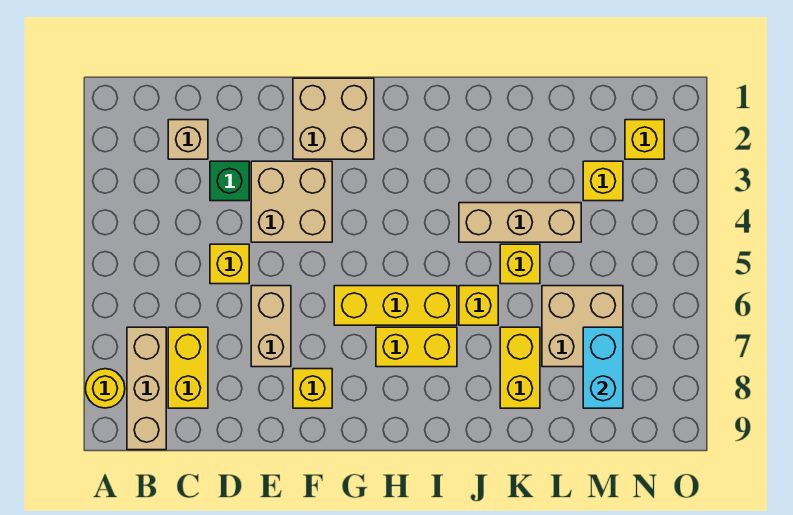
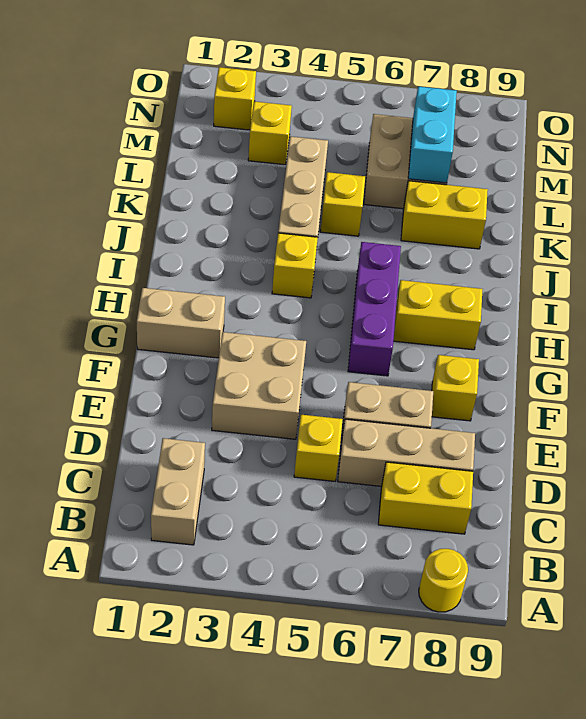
tan 1x3 brick [127,327,166,450] -> tan 1x3 brick moved to [338,419,475,486]
tan 1x1 brick [168,120,208,159] -> tan 1x2 brick [151,438,205,545]
green 1x1 brick [210,161,249,201] -> none
tan 2x2 brick [293,78,374,159] -> tan 1x2 brick [137,288,225,358]
yellow 1x3 brick [334,286,457,325] -> purple 1x3 brick [348,242,401,376]
yellow 1x2 brick [376,327,457,367] -> yellow 1x2 brick turned to [393,280,482,350]
yellow 1x1 brick [459,286,498,325] -> yellow 1x1 brick moved to [272,233,318,298]
cyan 1x2 brick [583,327,623,408] -> cyan 1x2 brick turned to [408,86,457,183]

